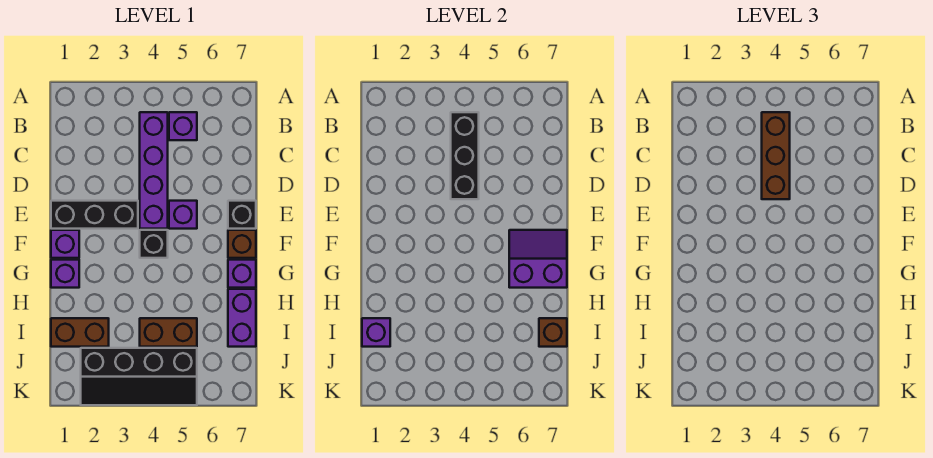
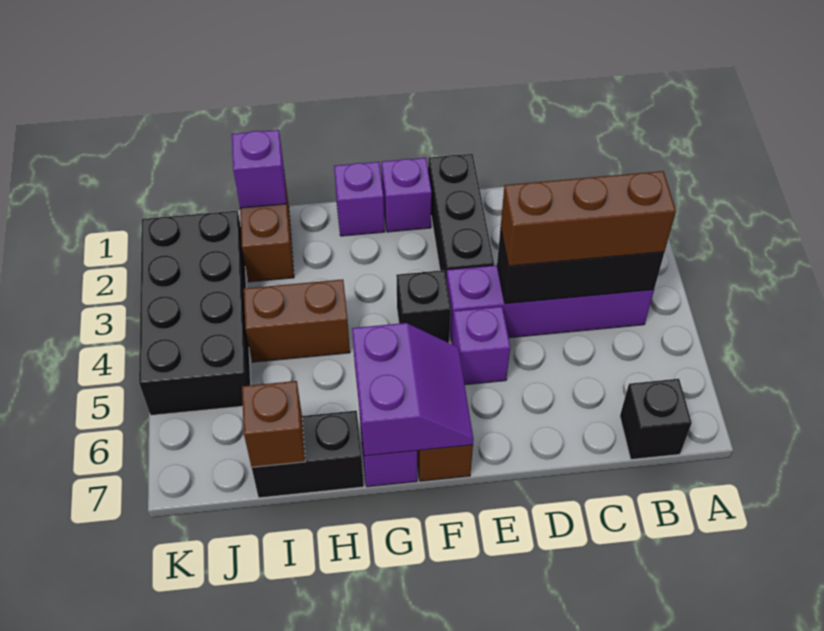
purple 1x1 brick [169,112,197,140] -> none
black 1x1 brick [228,201,256,229] -> black 1x1 brick moved to [620,379,692,460]
purple 1x2 brick [228,289,256,347] -> black 1x2 brick [252,411,364,498]
brown 1x2 brick [140,318,197,347] -> brown 1x2 brick turned to [244,279,350,362]
black 2x4 slope [81,348,197,405] -> black 2x4 brick [139,210,251,415]

